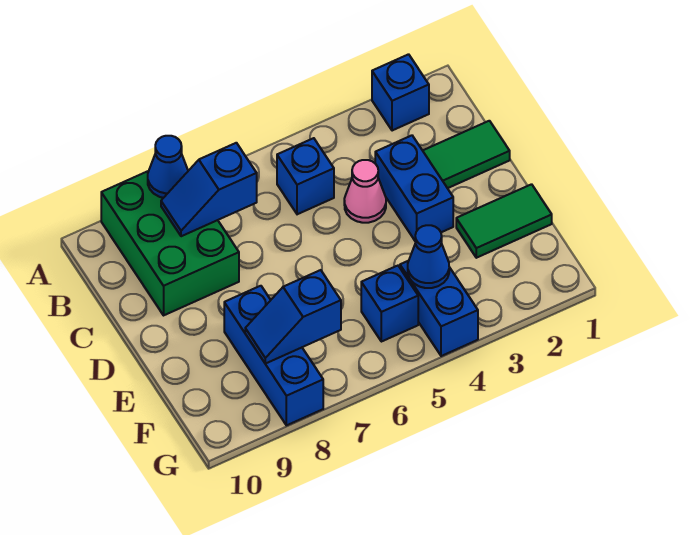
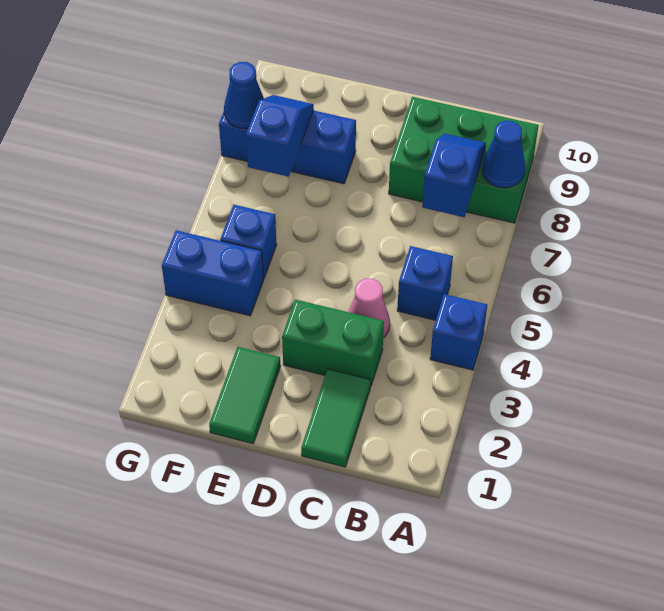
blue 1x1 brick [372,54,429,131] -> blue 1x1 brick moved to [430,294,487,370]
blue 1x2 brick [375,135,453,240] -> green 1x2 brick [282,300,384,387]
blue 1x1 cone [408,225,449,288] -> blue 1x1 cone moved to [224,62,264,128]

